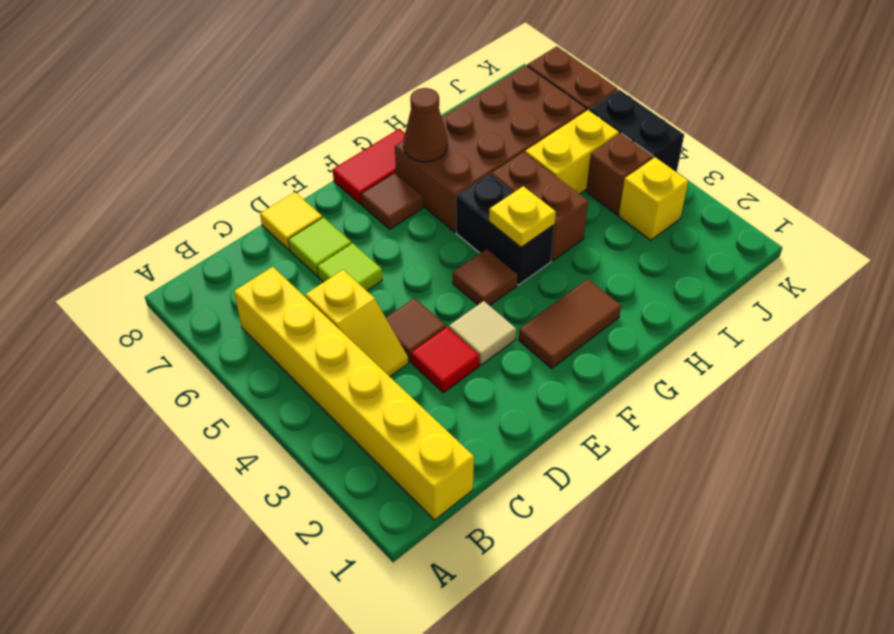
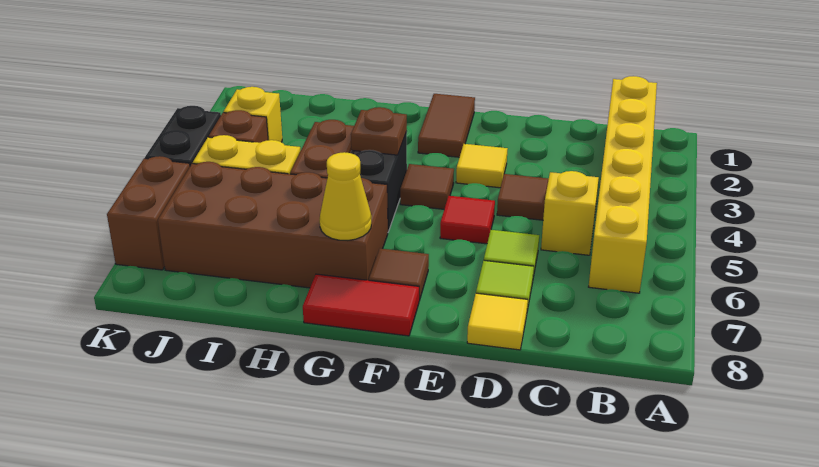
red 1x1 tile [411,327,479,393] -> red 1x1 tile moved to [440,196,495,244]
tan 1x1 tile [449,301,516,365] -> yellow 1x1 tile [456,144,507,188]
brown 1x2 tile [519,279,621,368] -> brown 1x2 tile turned to [418,94,475,157]
yellow 1x1 plate [489,186,556,247] -> brown 1x1 plate [351,107,407,155]
brown 1x1 cone [404,88,448,162] -> yellow 1x1 cone [320,152,371,240]

